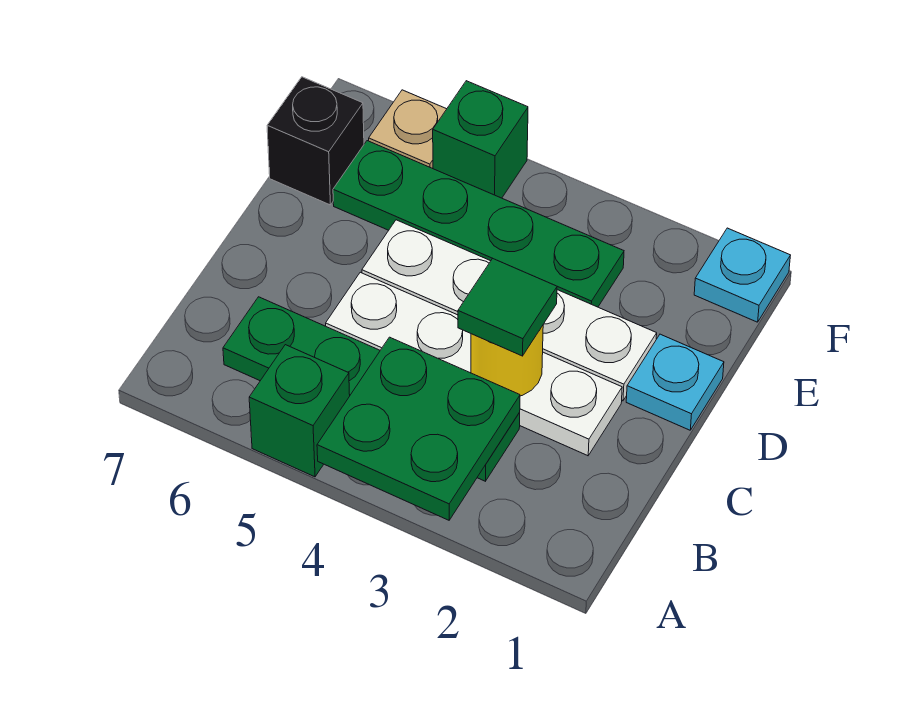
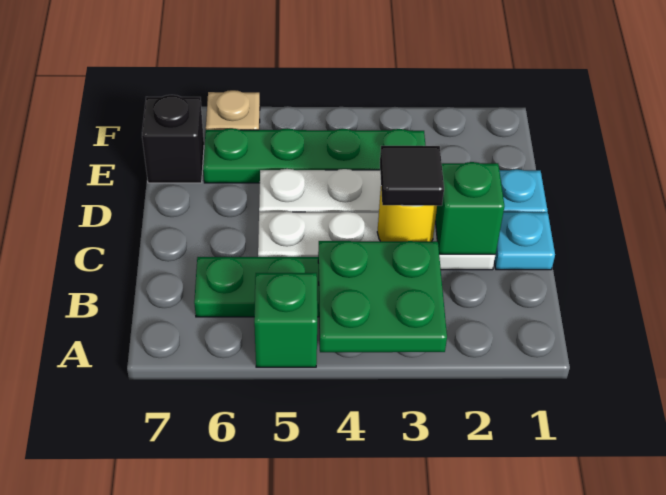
green 1x1 tile [458,258,557,356] -> black 1x1 tile [380,146,444,206]
cyan 1x1 plate [694,228,790,322] -> cyan 1x1 plate moved to [494,212,555,270]
green 1x1 brick [433,81,528,198] -> green 1x1 brick moved to [435,162,504,254]

